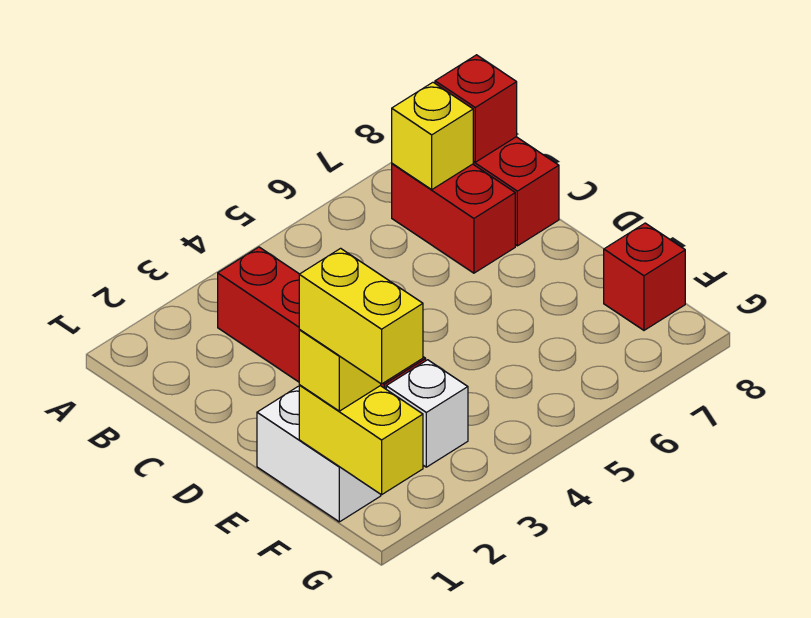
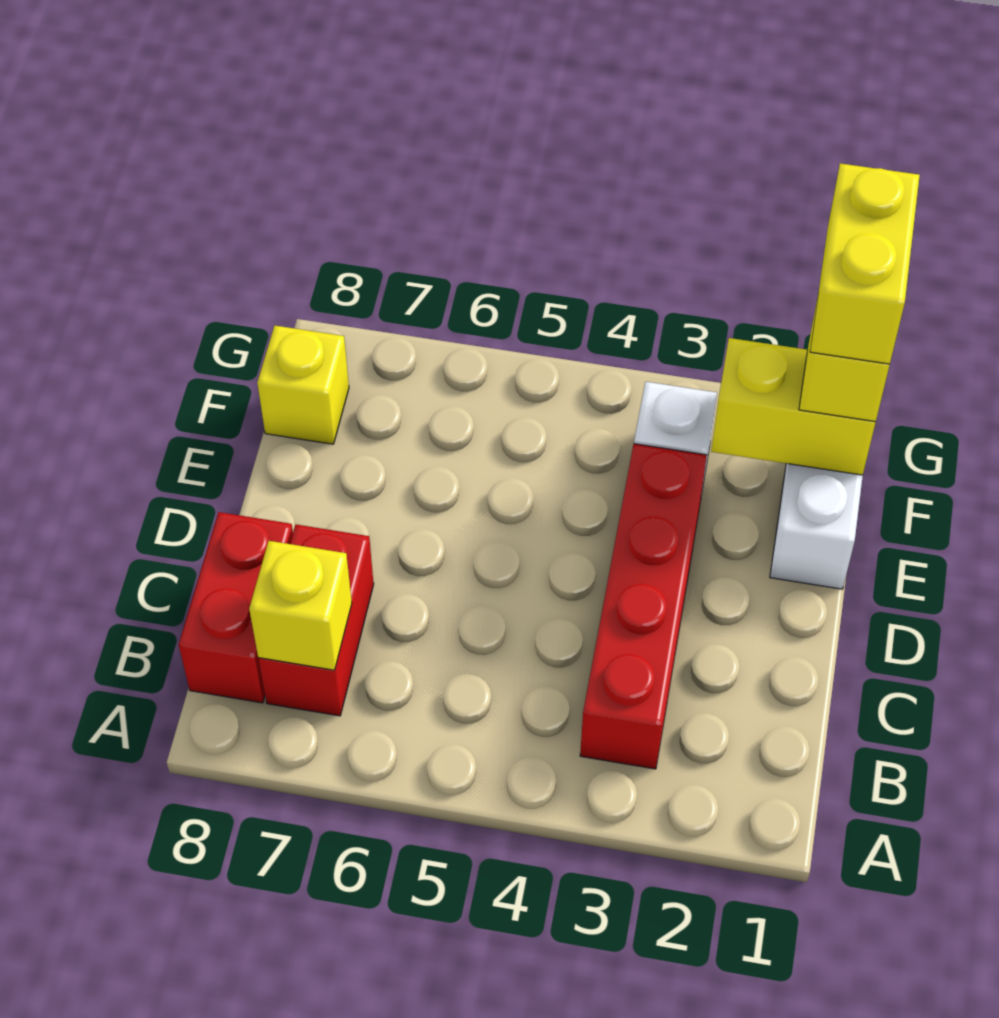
red 1x1 brick [435,55,517,162] -> none
yellow 1x2 brick [299,385,423,495] -> yellow 1x2 brick turned to [711,338,876,475]
red 1x1 brick [604,223,685,330] -> yellow 1x1 brick [257,326,349,444]

